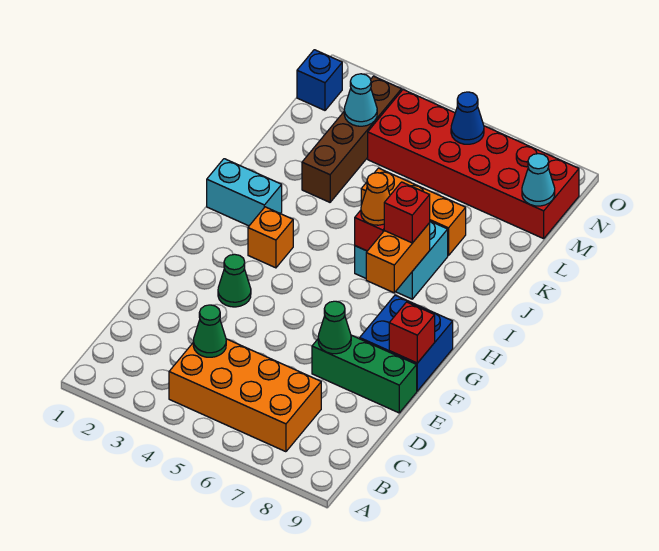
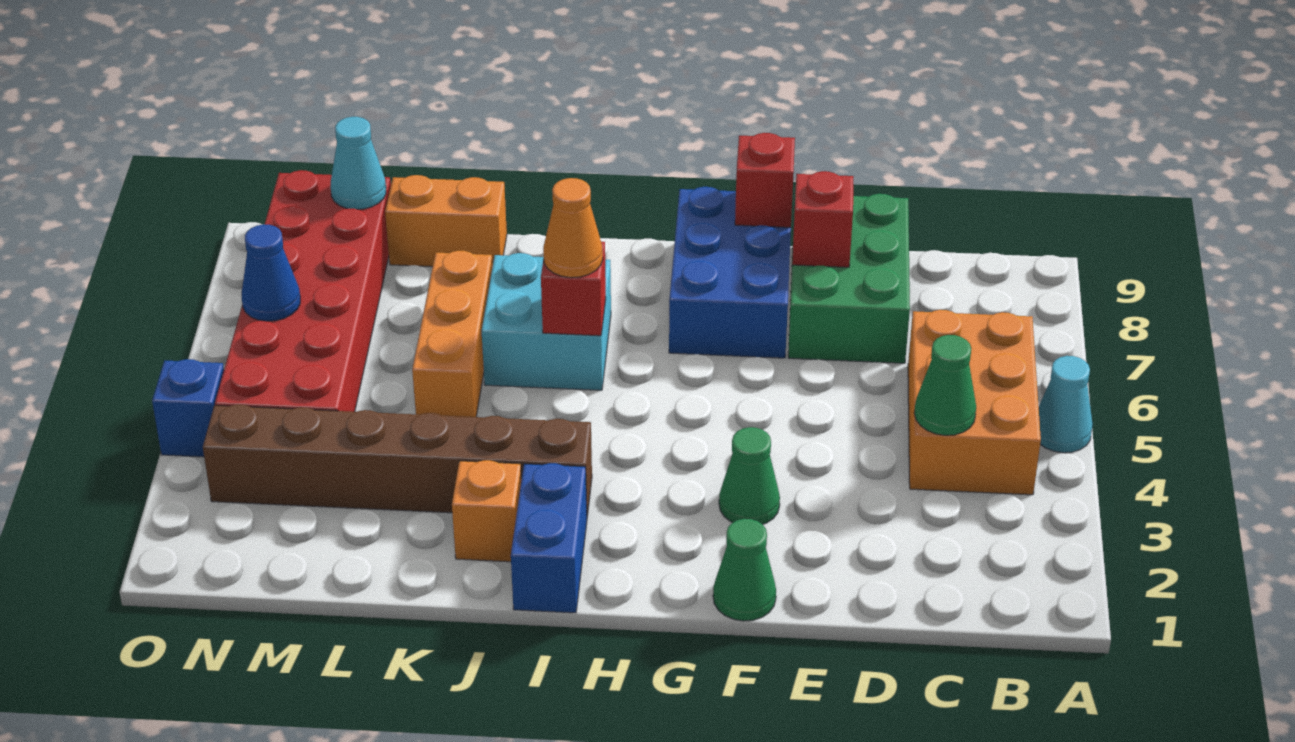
orange 2x4 brick [169,339,321,452] -> orange 2x3 brick [908,310,1041,495]
green 1x3 brick [312,335,417,413] -> green 2x3 brick [788,194,910,363]
green 1x1 cone [318,301,351,354] -> green 1x1 cone moved to [713,519,776,621]
blue 2x2 brick [360,295,453,391] -> blue 2x3 brick [669,187,791,358]
orange 1x1 brick [248,207,293,268] -> orange 1x1 brick moved to [452,460,522,562]
orange 1x2 brick [366,223,430,293] -> orange 1x2 brick moved to [385,175,507,267]
cyan 1x2 brick [207,159,282,226] -> blue 1x2 brick [511,463,587,613]
red 1x1 brick [384,182,430,243] -> red 1x1 brick moved to [792,171,853,267]
brown 1x4 brick [302,76,402,202] -> brown 1x6 brick [203,404,592,516]
cyan 1x1 cone [344,74,377,126] -> cyan 1x1 cone moved to [1039,356,1093,453]
blue 1x1 brick [297,50,342,110] -> blue 1x1 brick moved to [152,359,224,457]

